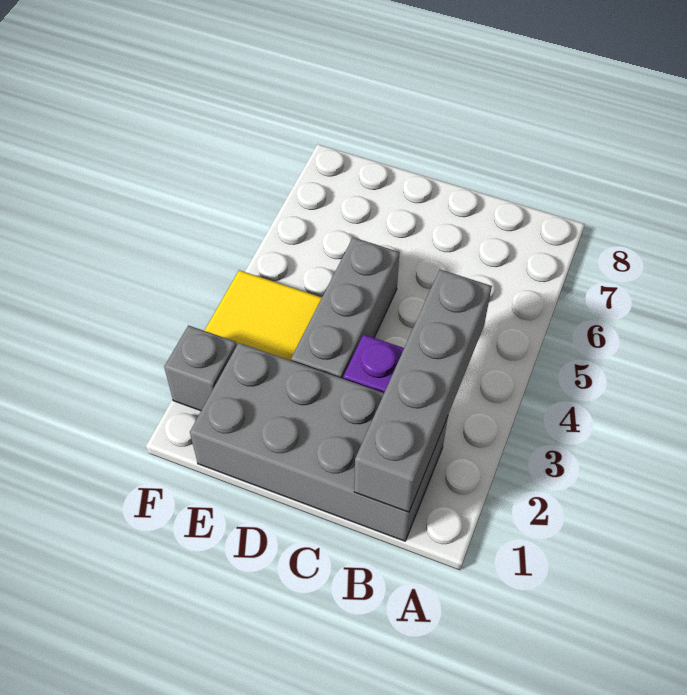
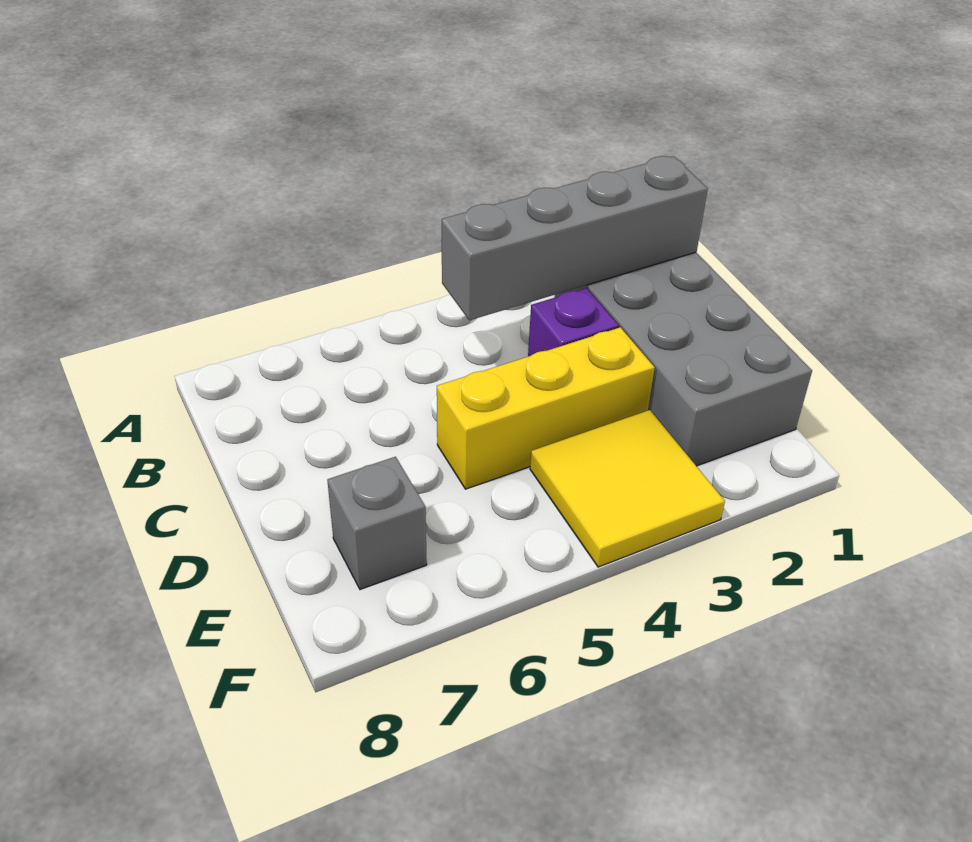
grey 1x3 brick [291,237,400,379] -> yellow 1x3 brick [437,327,655,489]
grey 1x1 brick [164,325,237,411] -> grey 1x1 brick moved to [327,457,427,590]

